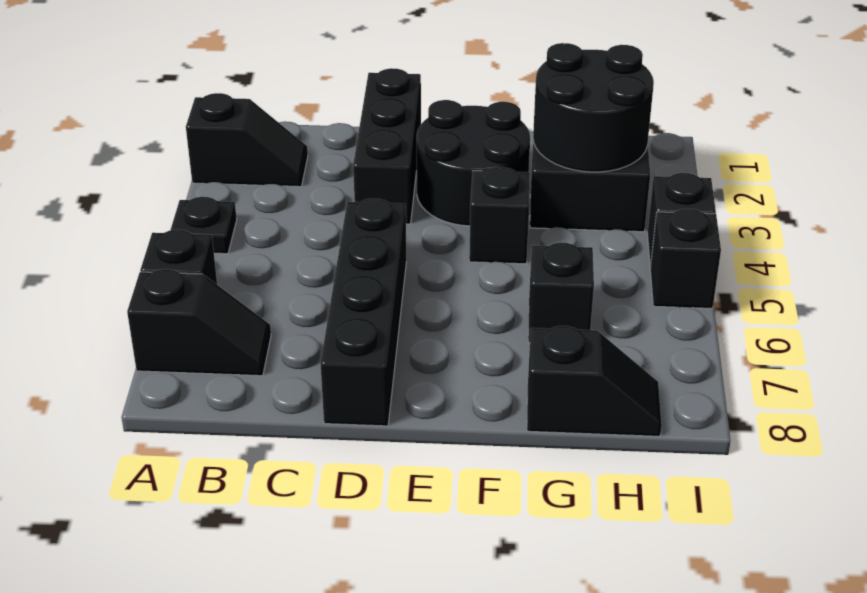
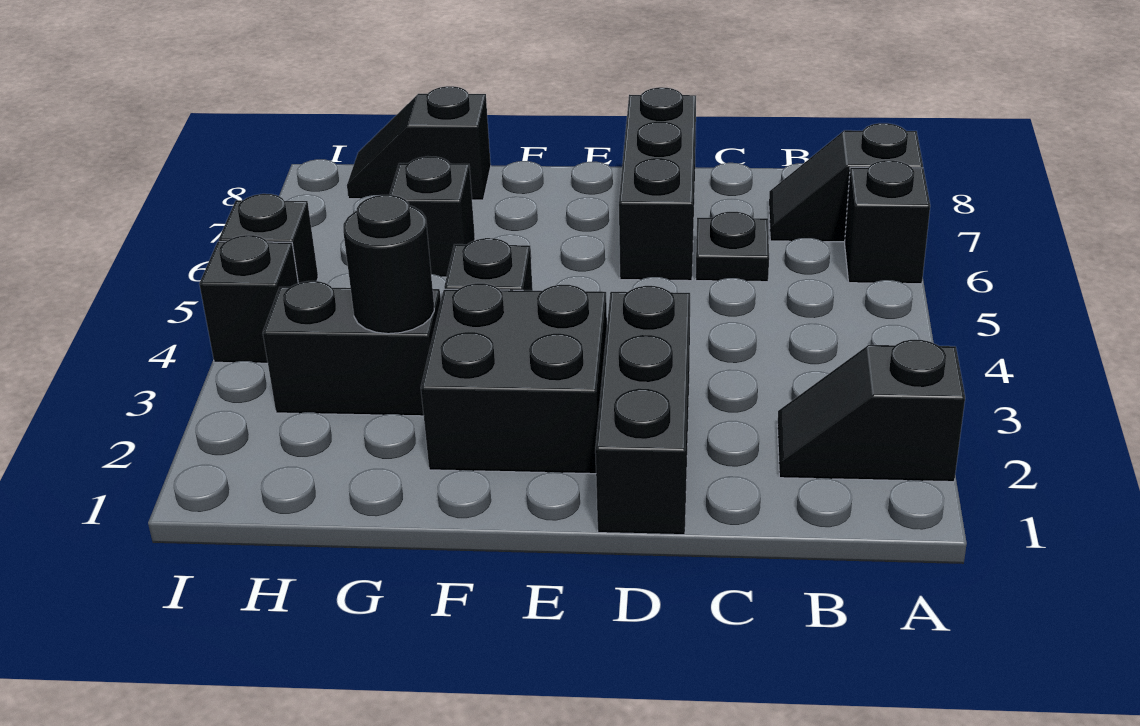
black 1x1 plate [170,197,237,254] -> black 1x1 plate moved to [696,212,769,282]
black 1x4 brick [320,199,406,426] -> black 1x3 brick [619,87,696,281]
black 2x2 round brick [417,100,530,226] -> black 2x2 brick [421,283,607,474]
black 2x2 round brick [533,43,654,172] -> black 1x1 round brick [343,195,434,334]

